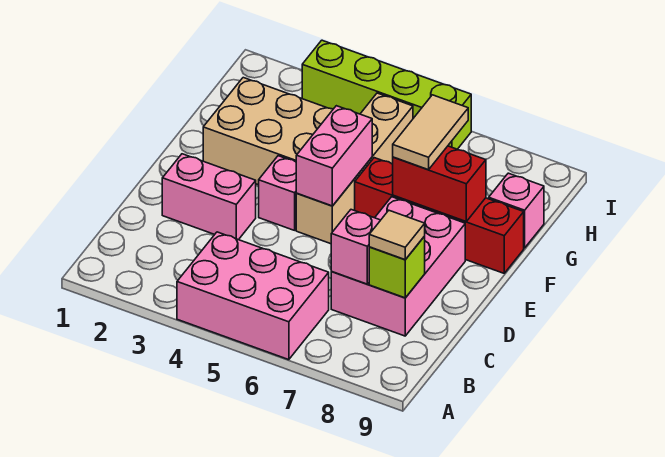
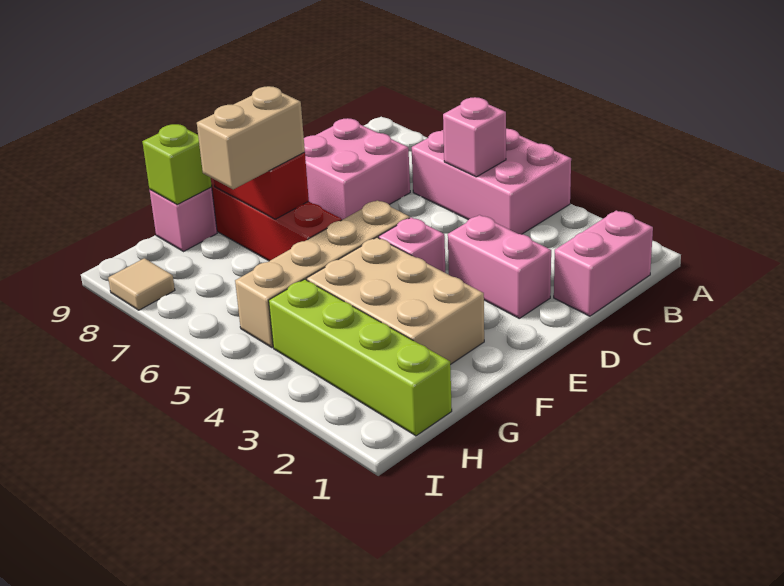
pink 2x3 brick [331,197,465,336] -> pink 2x2 brick [304,118,410,220]
pink 1x1 brick [331,210,380,284] -> pink 1x1 brick moved to [443,97,506,177]
lime 1x1 brick [369,236,425,298] -> lime 1x1 brick moved to [142,124,212,205]
tan 1x1 tile [369,211,425,260] -> tan 1x1 tile moved to [108,258,175,310]
pink 1x2 brick [296,106,372,206] -> pink 1x2 brick moved to [554,210,653,316]
tan 1x2 tile [393,95,468,170] -> tan 1x2 brick [197,86,305,189]
lime 1x4 brick [302,40,471,149] -> lime 1x4 brick moved to [269,279,452,436]

